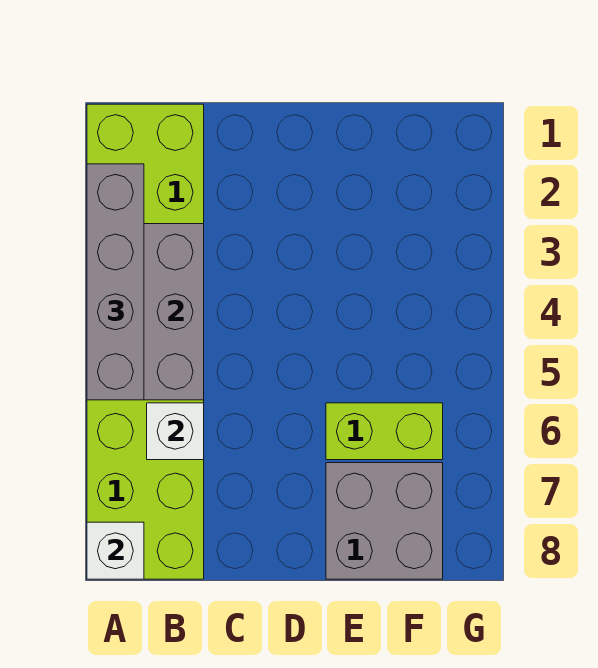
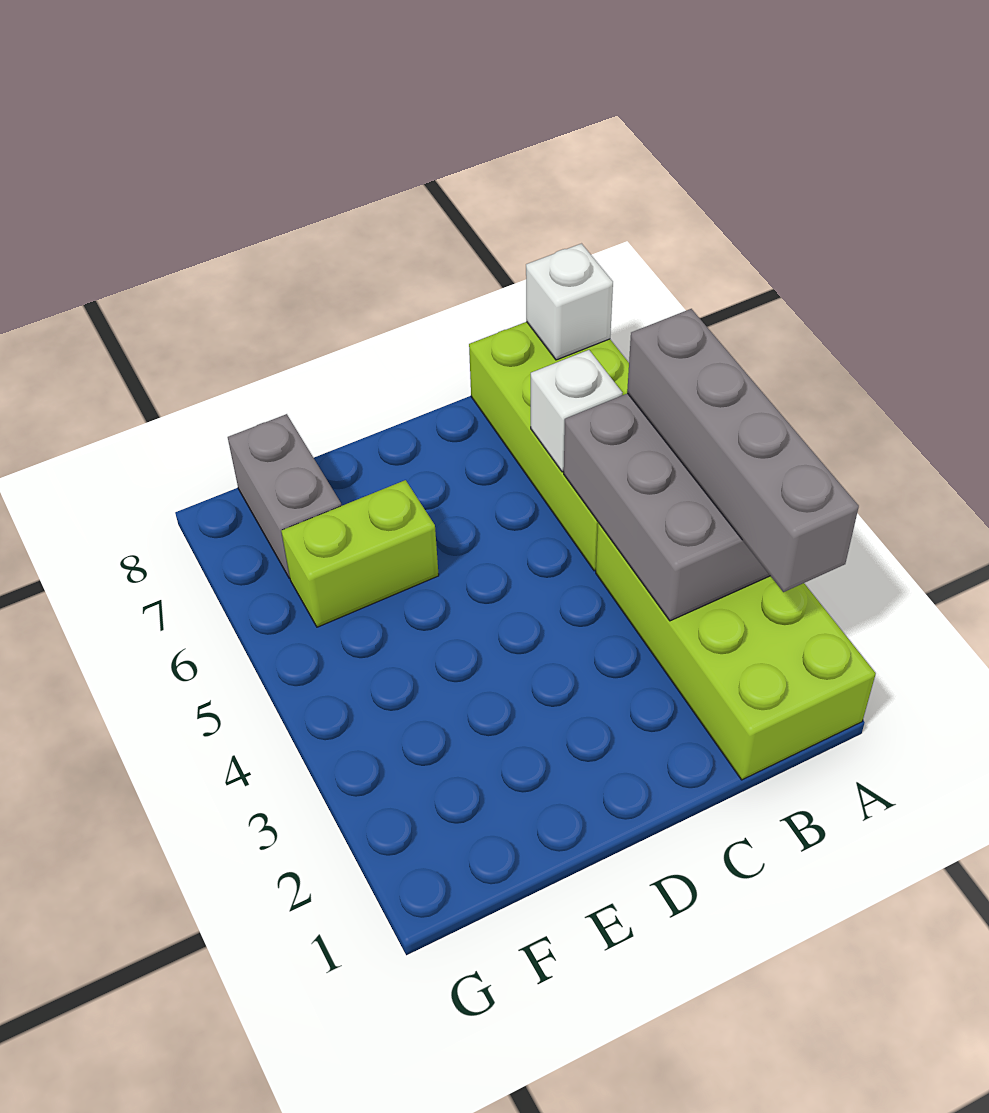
grey 2x2 brick [326,463,443,579] -> grey 1x2 brick [228,414,341,578]

